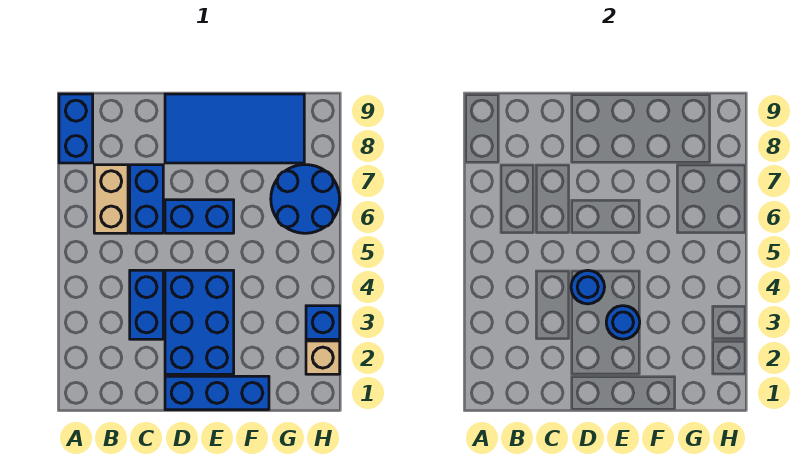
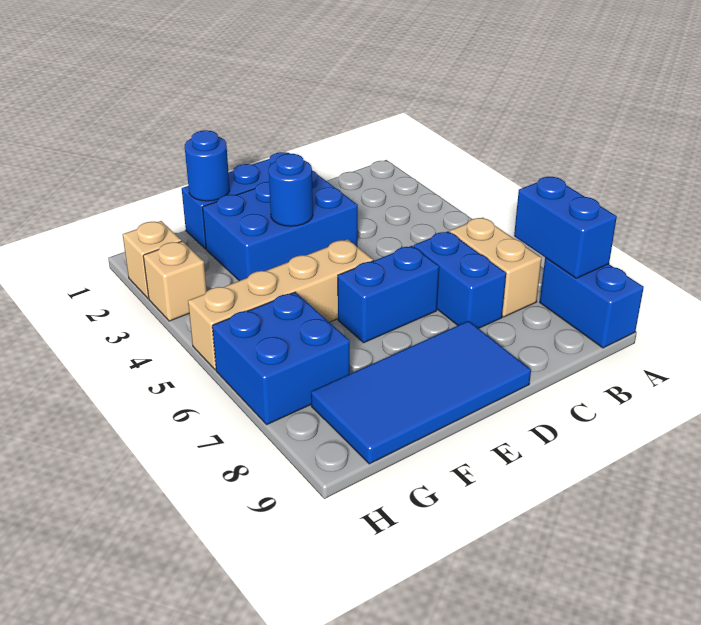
blue 1x2 brick [130,270,163,339] -> blue 1x2 brick moved to [514,177,617,278]
blue 2x3 brick [165,270,234,374] -> blue 2x3 brick turned to [202,171,358,281]
blue 1x1 round brick [571,270,604,304] -> blue 1x1 round brick moved to [185,130,230,201]
none -> tan 1x4 brick [188,239,373,370]
blue 2x2 round brick [271,165,340,233] -> blue 2x2 brick [212,292,350,424]
blue 1x1 brick [306,306,340,339] -> tan 1x1 brick [143,241,207,321]

